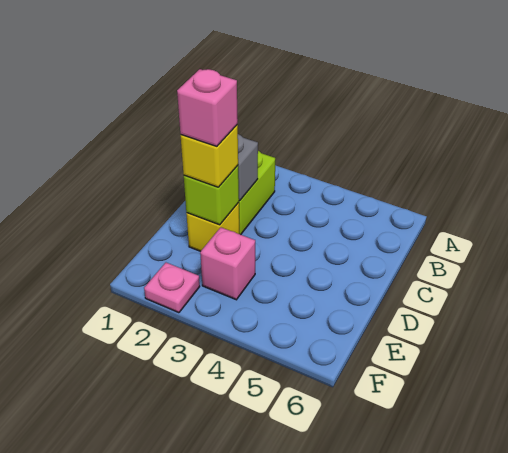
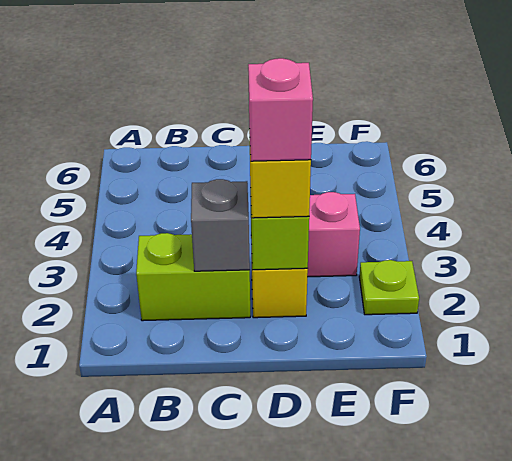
pink 1x1 plate [144,263,200,313] -> lime 1x1 plate [359,260,419,315]

